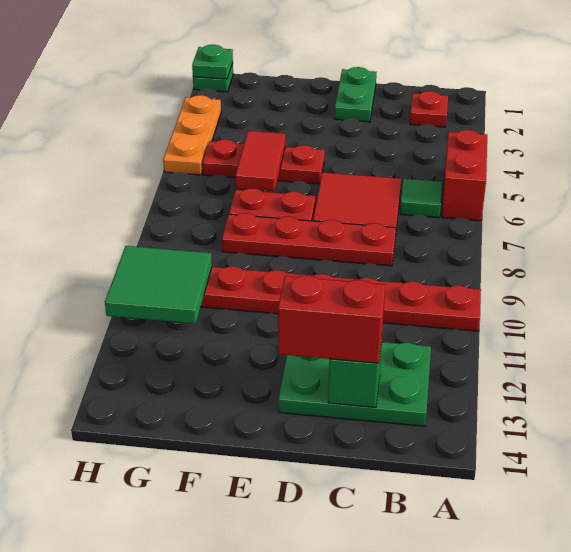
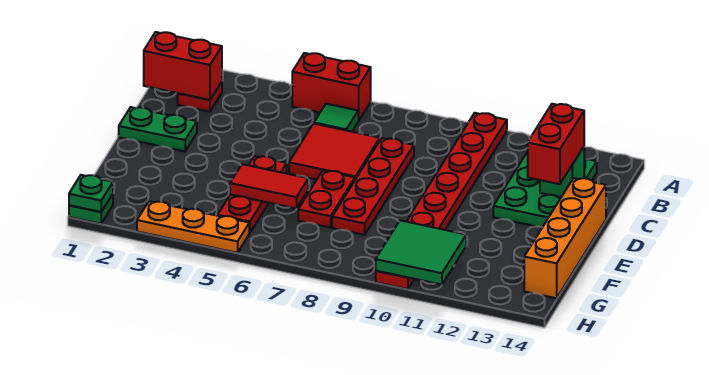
none -> red 1x2 brick [144,32,222,100]
none -> orange 1x4 brick [524,178,606,298]

